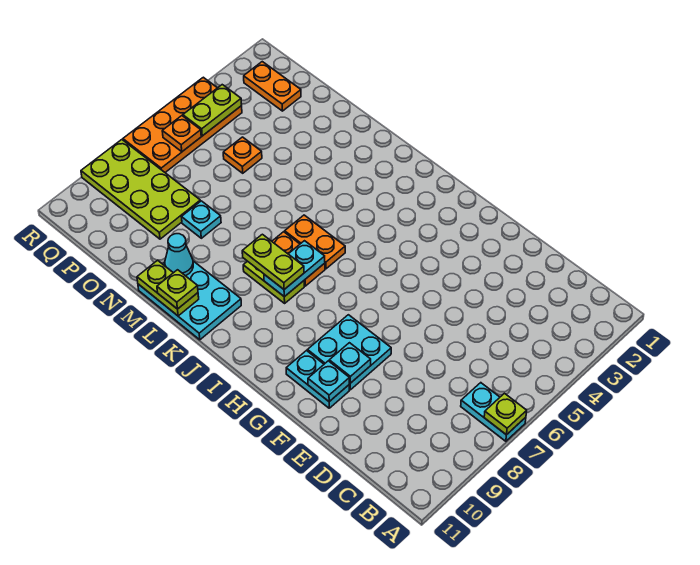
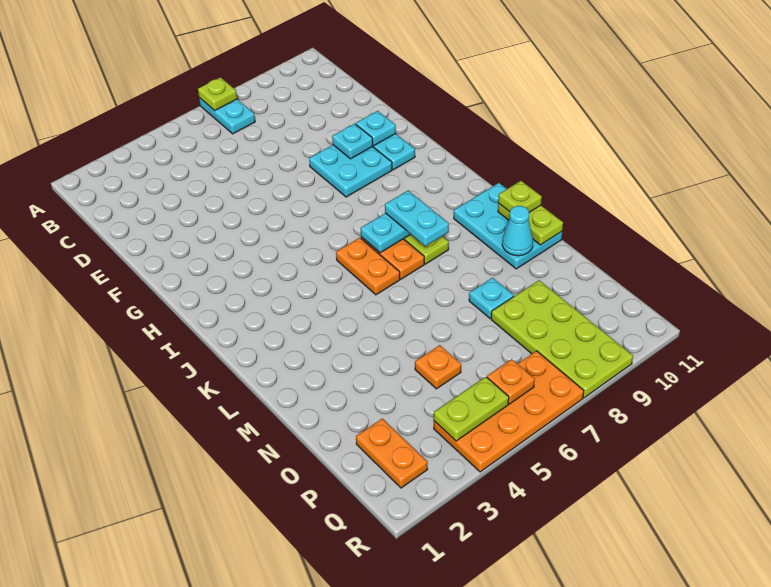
lime 1x2 plate [242,234,304,289] -> cyan 1x2 plate [385,191,449,246]

